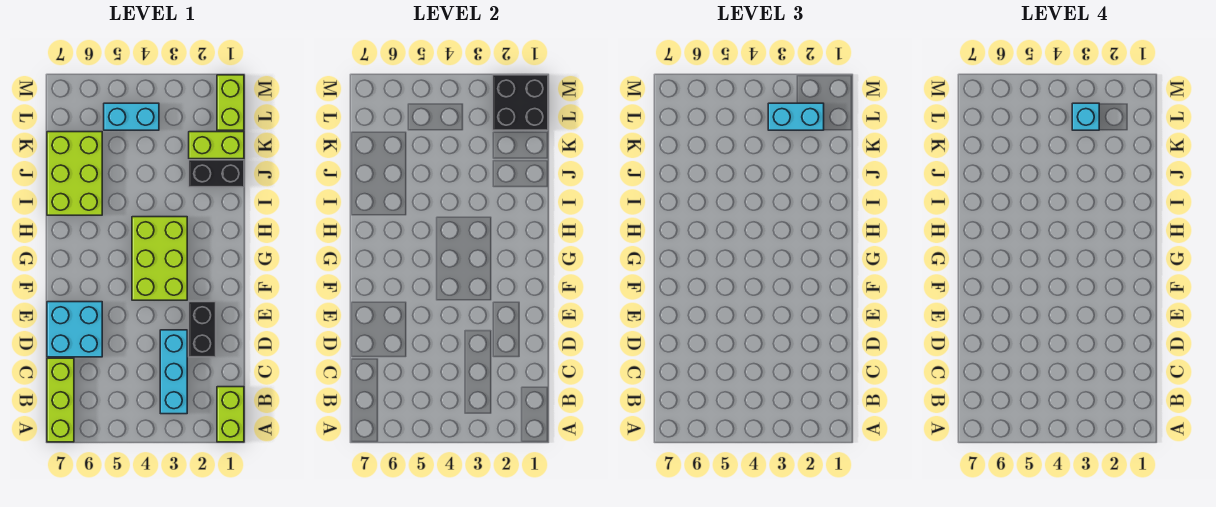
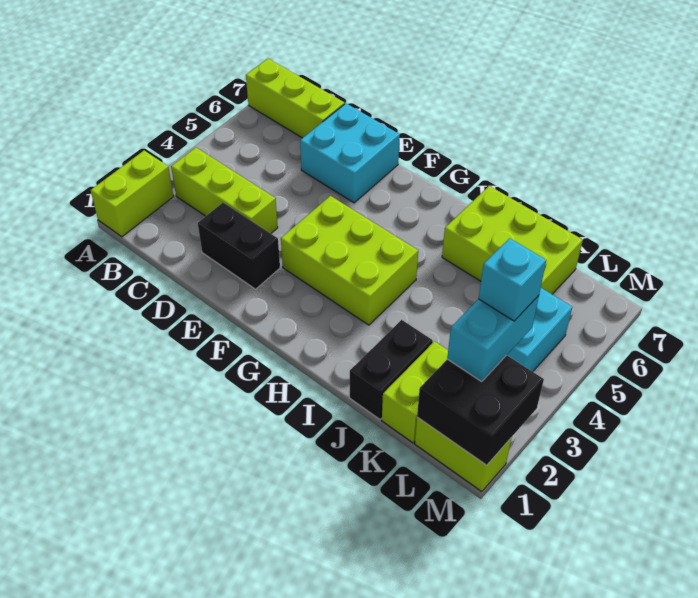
lime 1x2 brick [217,387,244,442] -> lime 1x2 brick turned to [91,151,174,237]
cyan 1x3 brick [160,330,187,414] -> lime 1x3 brick [171,147,278,233]

